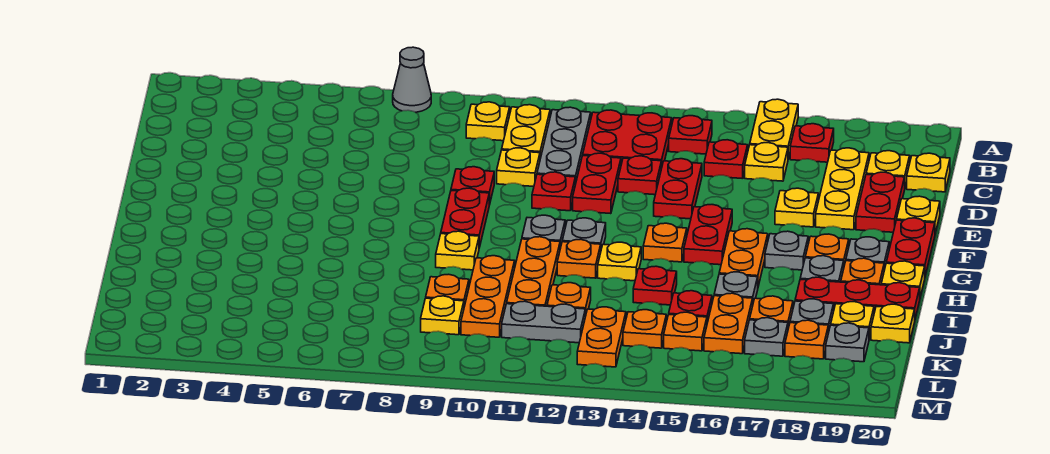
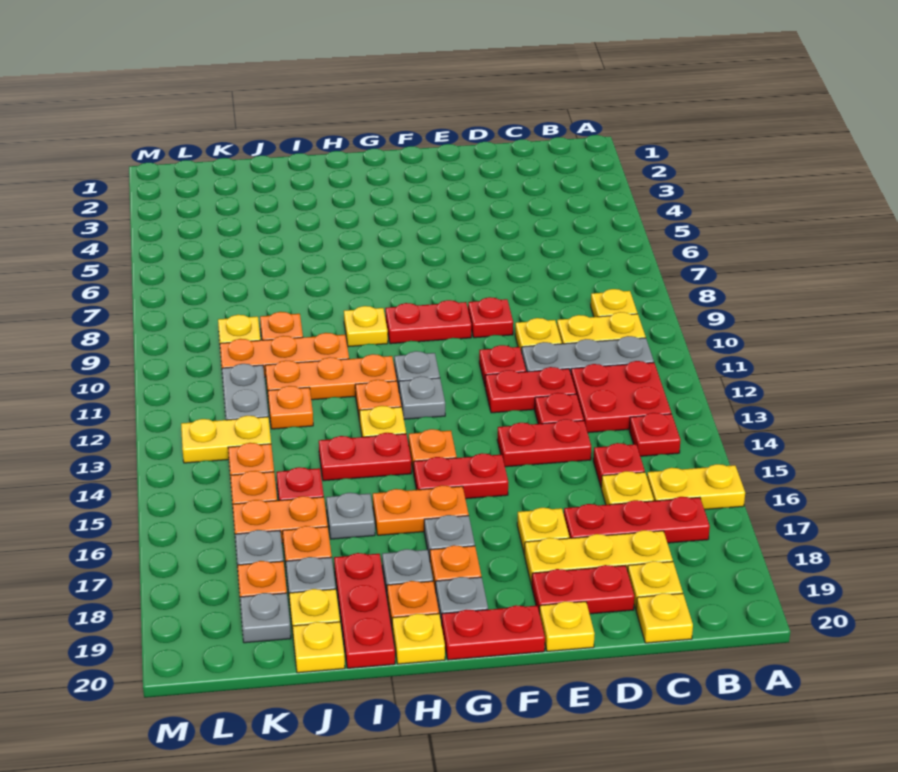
grey 1x1 cone [393,47,431,112] -> none
red 1x1 plate [790,124,834,162] -> red 1x3 plate [564,497,710,543]
red 1x1 plate [633,266,677,305] -> red 1x2 plate [319,433,411,481]
orange 1x2 plate [577,307,626,367] -> yellow 1x2 plate [181,416,271,463]

